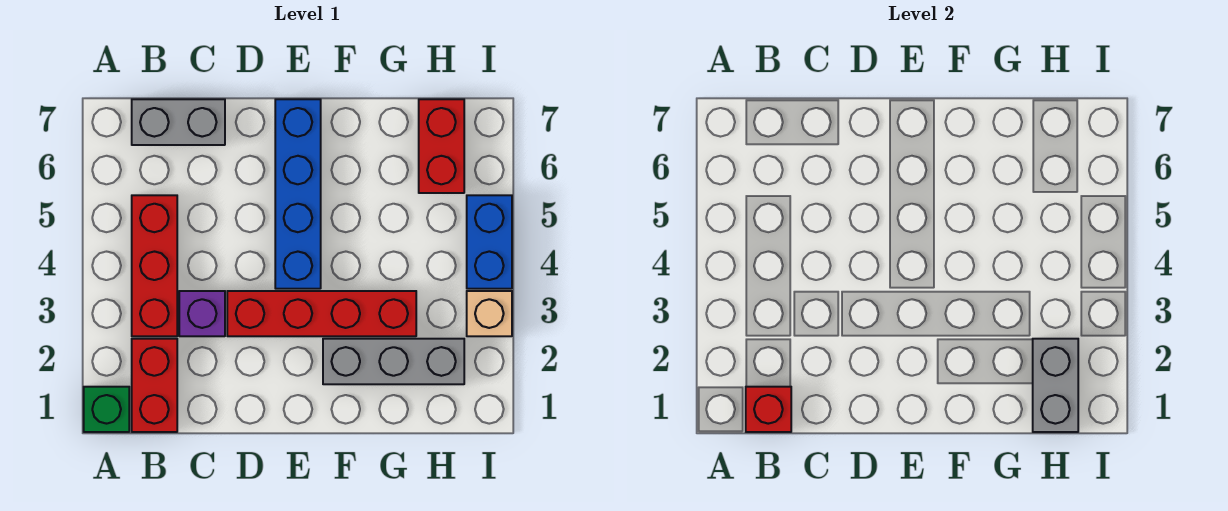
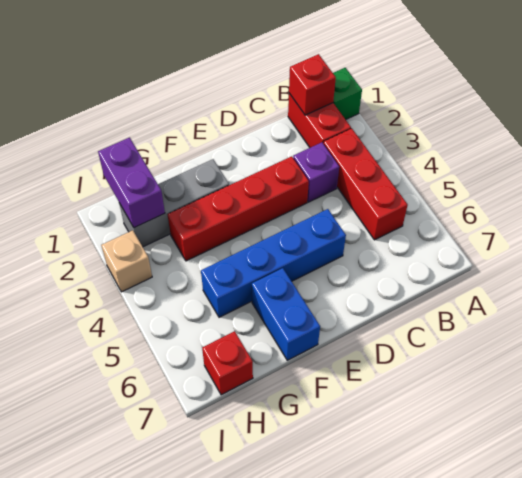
grey 1x2 brick [132,99,225,145] -> none
blue 1x4 brick [275,99,321,289] -> blue 1x4 brick turned to [201,209,346,317]
grey 1x2 brick [1033,339,1078,432] -> purple 1x2 brick [98,138,165,228]
red 1x2 brick [419,99,464,193] -> red 1x1 brick [202,331,253,395]
blue 1x2 brick [467,195,512,289] -> blue 1x2 brick moved to [252,268,320,360]

